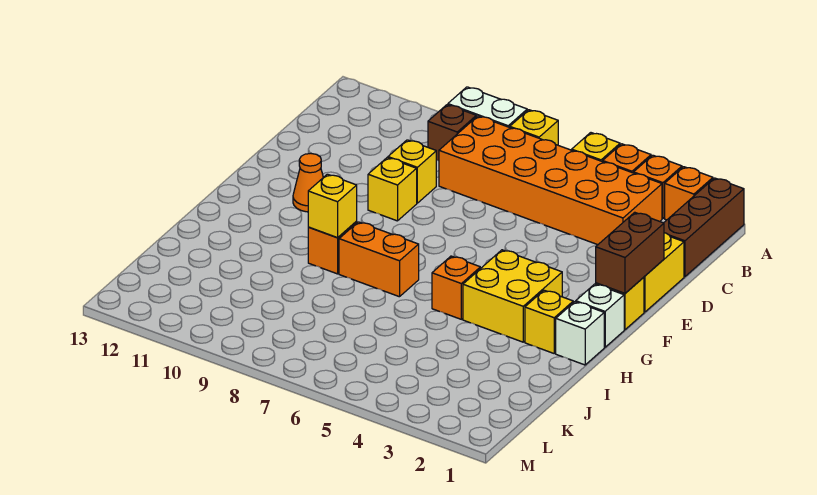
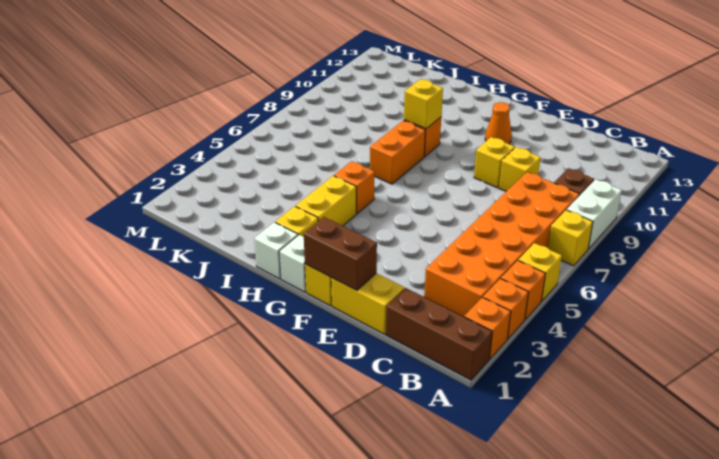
yellow 2x2 brick [463,250,562,342] -> yellow 1x2 brick [296,176,356,226]

